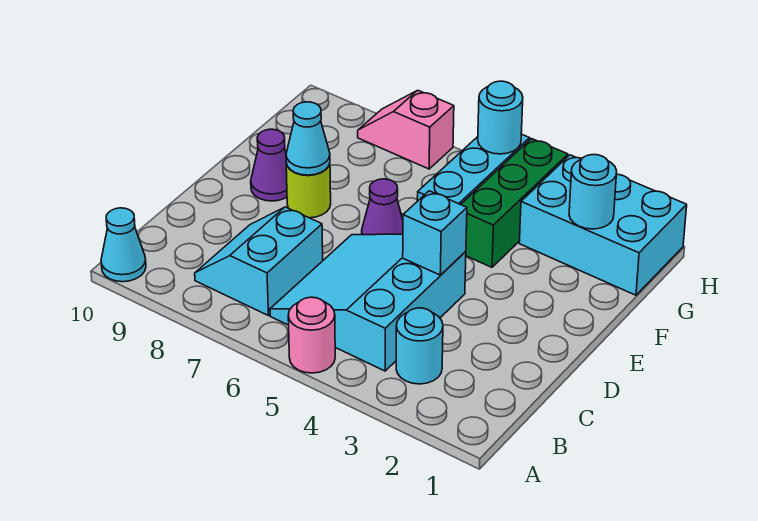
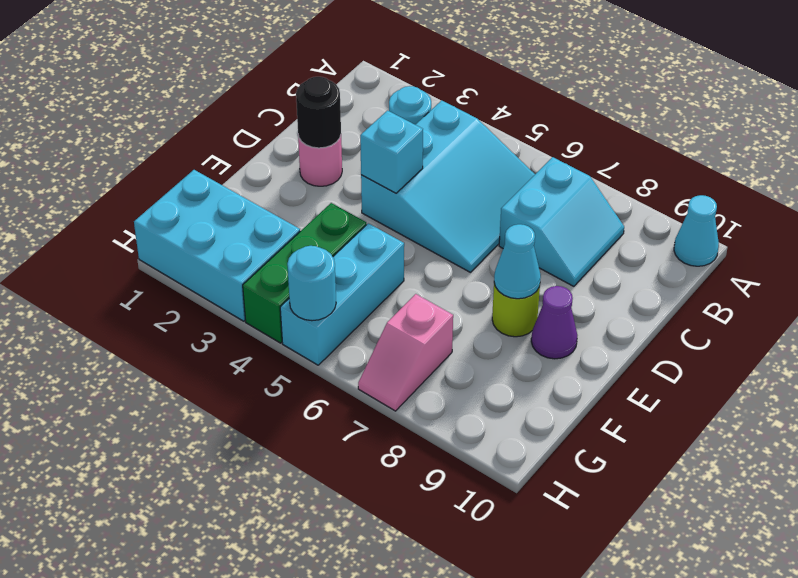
pink 1x1 round brick [288,297,335,373] -> pink 1x1 round brick moved to [298,136,342,186]
none -> black 1x1 round brick [296,77,341,148]
purple 1x1 cone [362,179,403,235] -> none
cyan 1x1 round brick [569,155,617,229] -> none
pink 1x2 slope [358,90,454,169] -> pink 1x2 slope turned to [358,294,453,411]

